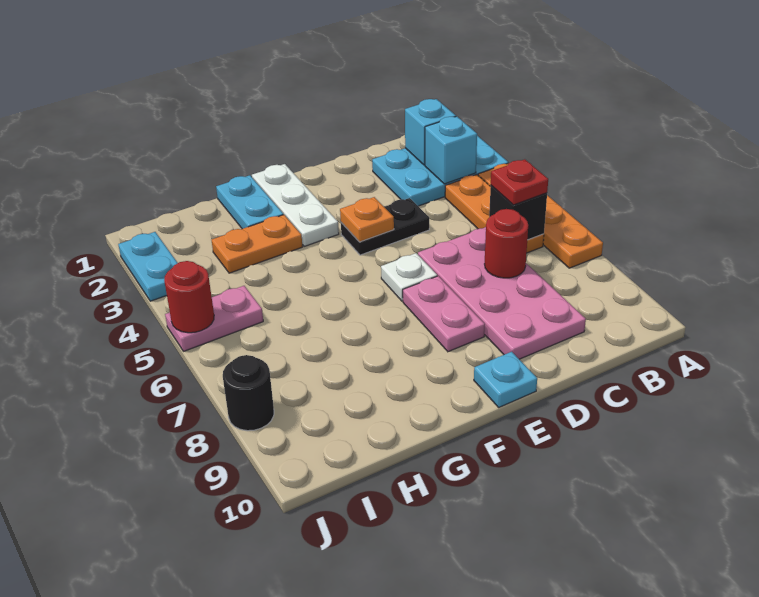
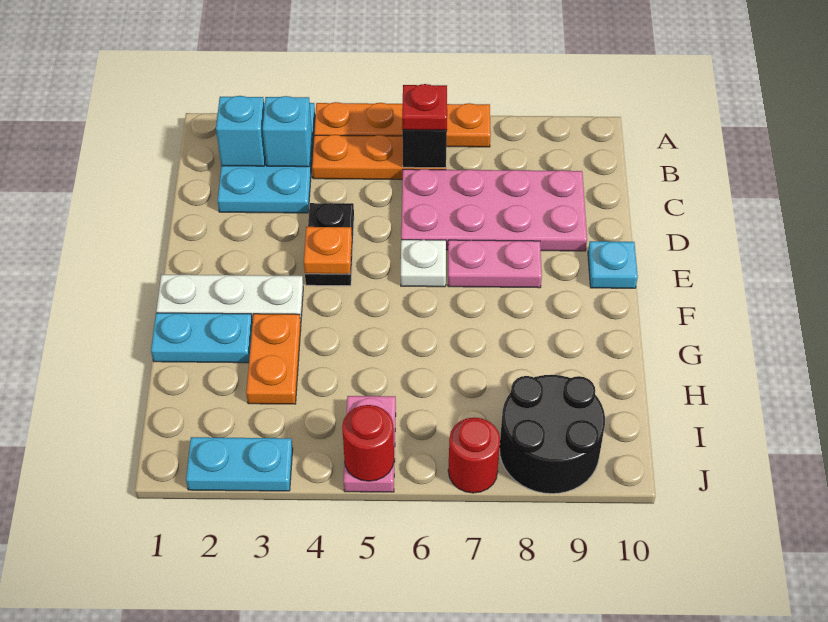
red 1x1 round brick [485,209,528,278] -> red 1x1 round brick moved to [448,418,500,493]
black 1x1 round brick [223,355,274,431] -> black 2x2 round brick [499,375,605,494]

